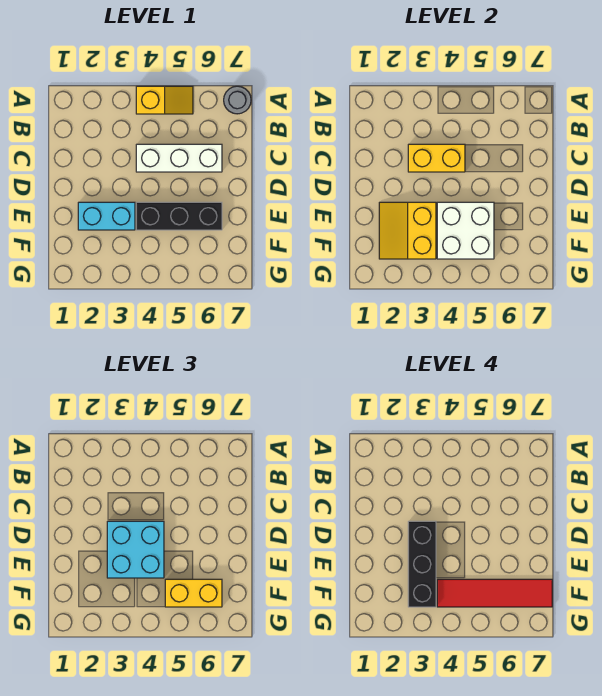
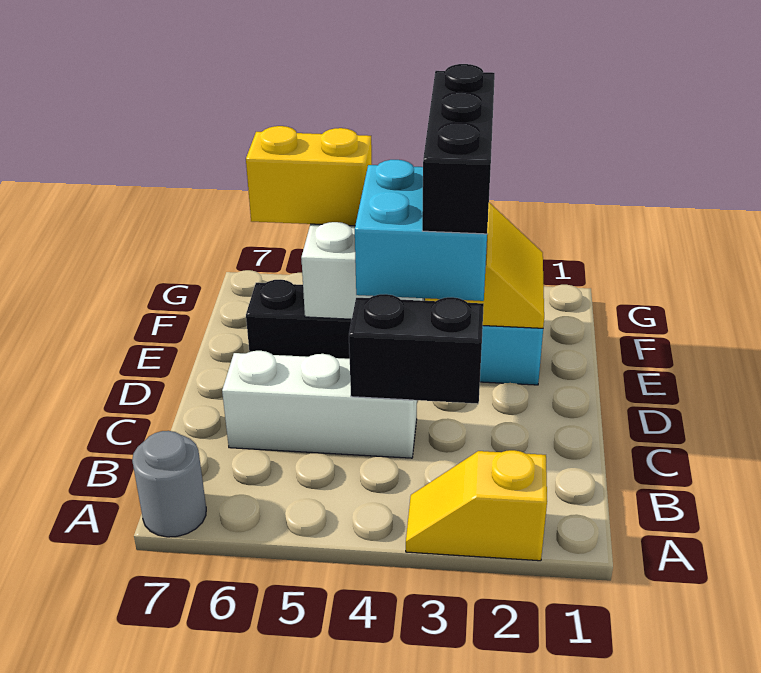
yellow 1x2 slope [136,86,193,114] -> yellow 1x2 slope moved to [406,450,547,561]
yellow 1x2 brick [408,144,465,172] -> black 1x2 brick [349,294,484,404]
red 1x4 tile [437,579,552,607] -> none

